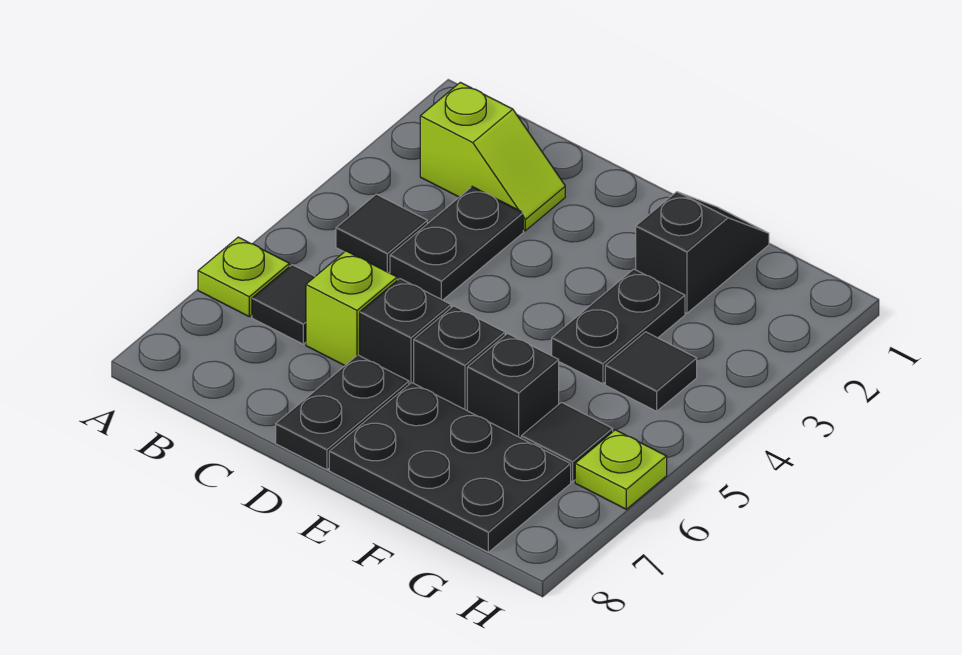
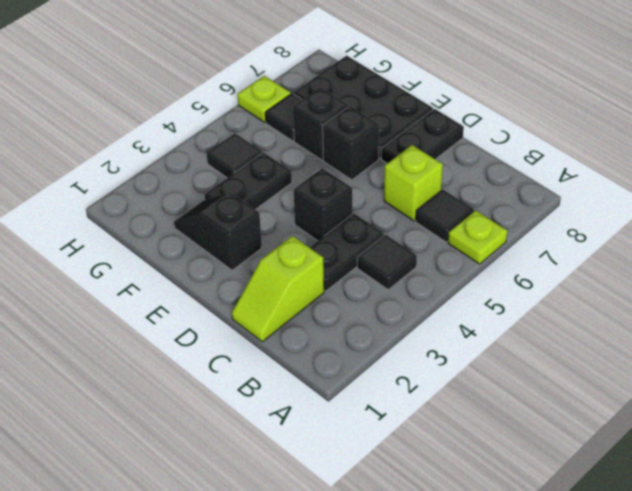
lime 1x2 slope [420,82,565,231] -> lime 1x2 slope turned to [232,236,324,342]
black 1x1 brick [360,279,451,384] -> black 1x1 brick moved to [294,168,352,241]
black 1x2 slope [636,192,769,313] -> black 1x2 slope turned to [174,192,262,270]

